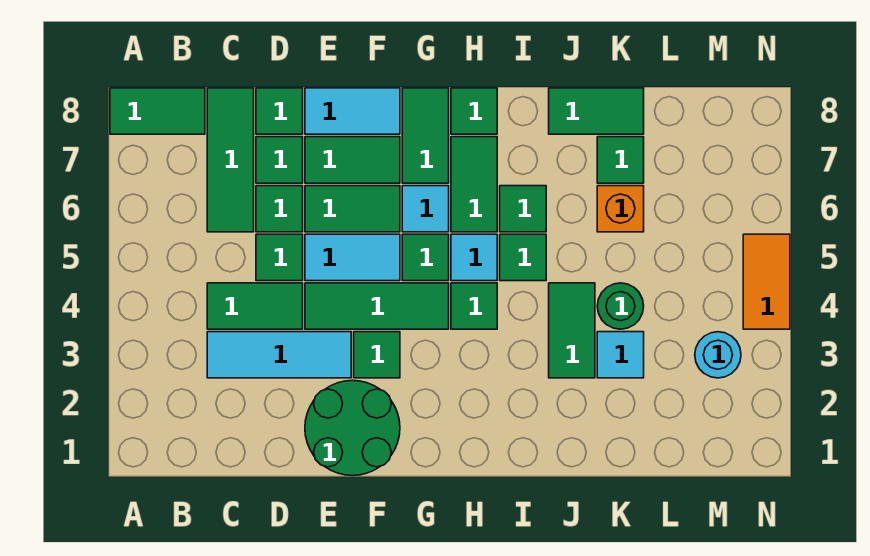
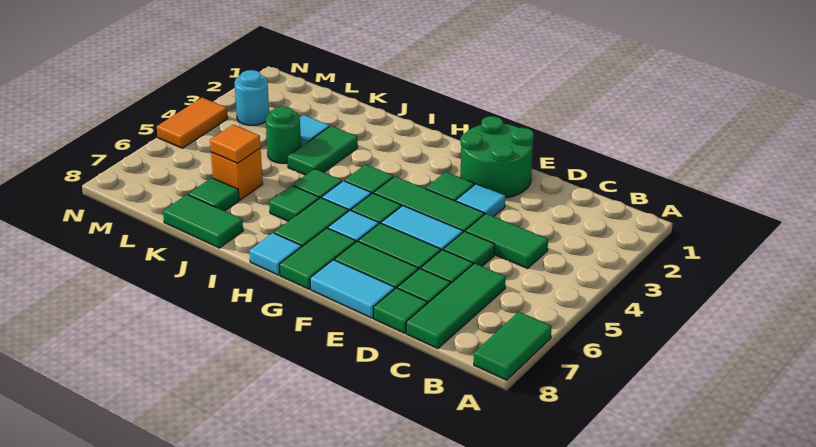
green 1x2 tile [110,88,205,134] -> green 1x2 tile turned to [474,312,552,380]
cyan 1x3 tile [207,332,351,378] -> cyan 1x1 tile [456,184,505,217]
green 1x1 tile [451,88,497,134] -> cyan 1x1 tile [249,233,301,275]
none -> orange 1x1 tile [210,125,261,163]

